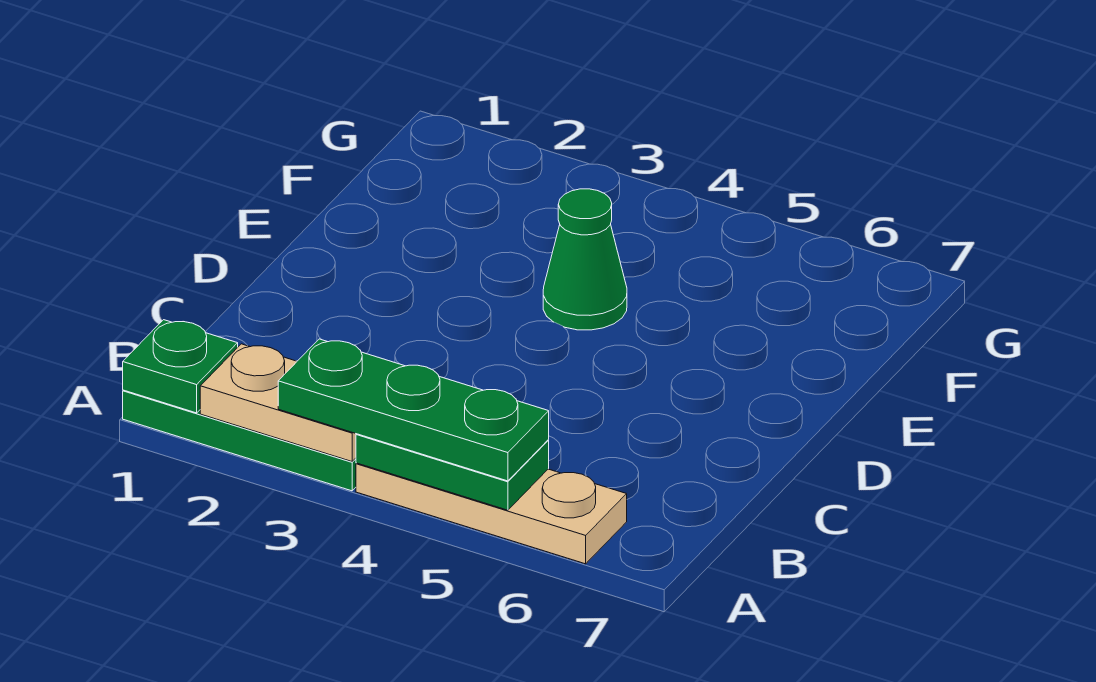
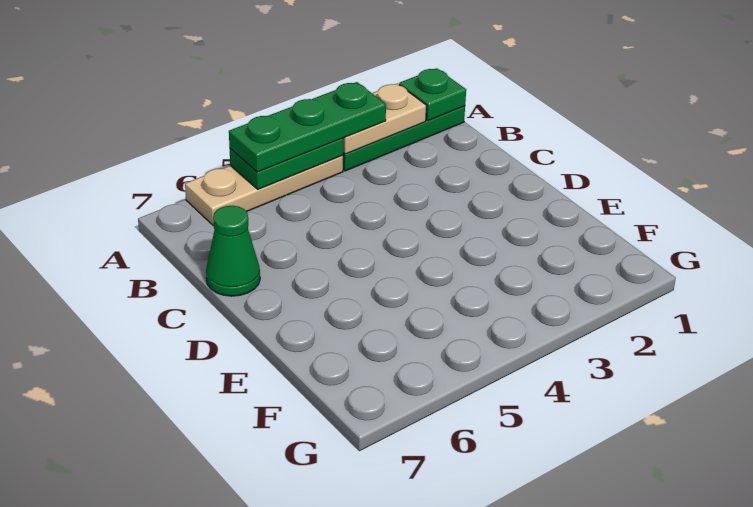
green 1x1 cone [543,189,627,330] -> green 1x1 cone moved to [206,206,260,296]

